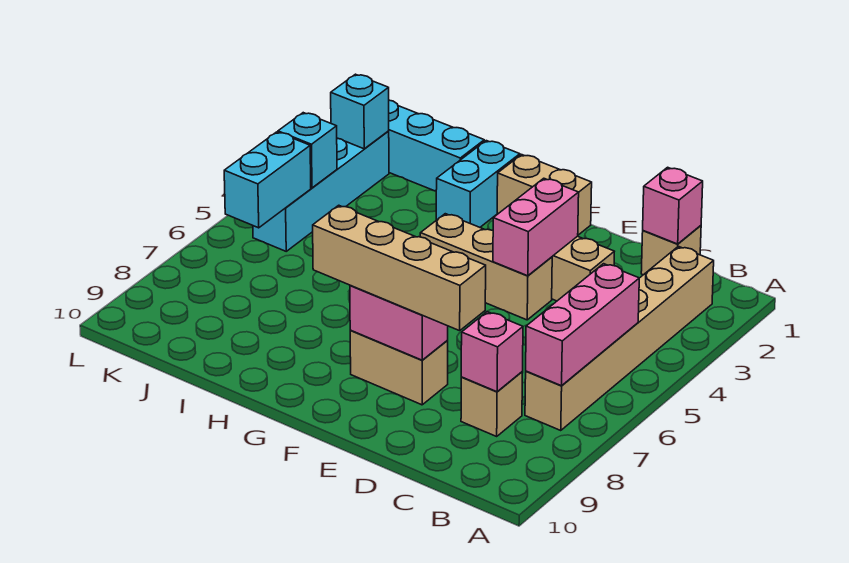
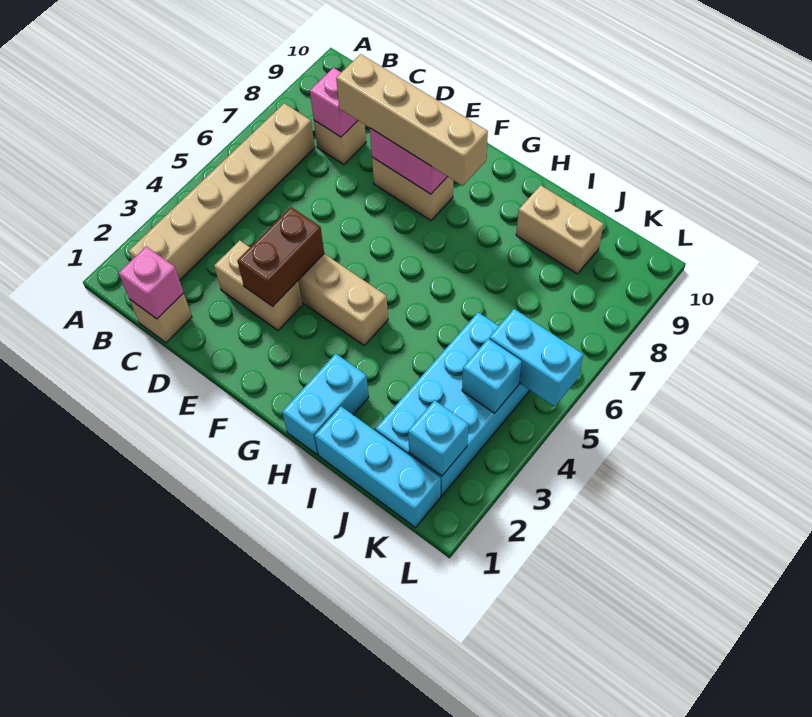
pink 1x3 brick [526,264,639,386] -> none
pink 1x2 brick [493,178,579,276] -> brown 1x2 brick [237,207,324,306]
tan 1x2 brick [497,155,592,235] -> tan 1x2 brick moved to [516,185,604,274]
cyan 1x4 brick [253,131,389,251] -> cyan 2x4 brick [375,312,530,496]
cyan 1x2 brick [224,132,311,228] -> cyan 1x2 brick turned to [489,309,583,407]

